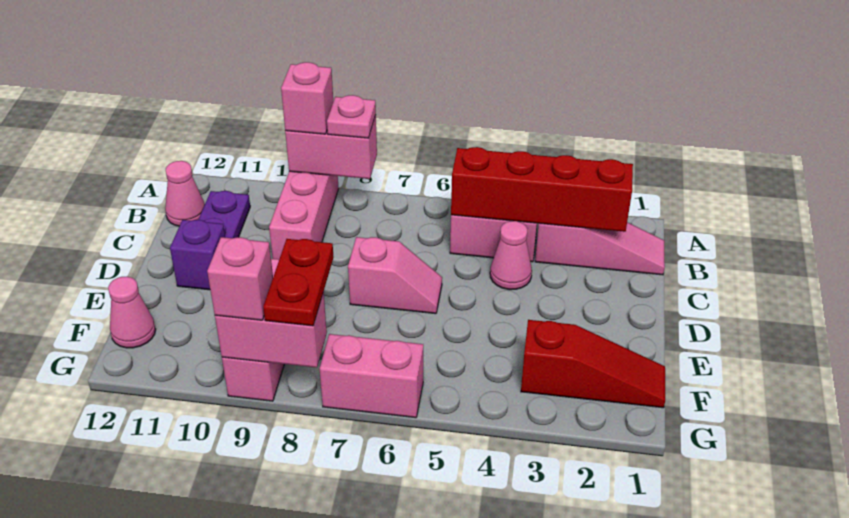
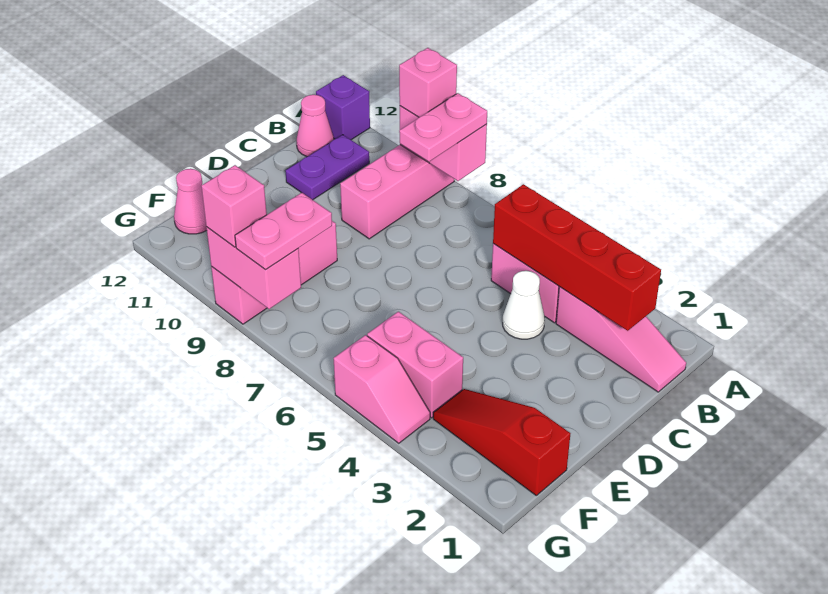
pink 1x1 plate [327,95,376,138] -> pink 1x2 plate [399,93,487,162]
pink 1x1 cone [490,221,532,290] -> white 1x1 cone [503,271,545,339]
pink 1x2 slope [348,237,442,314] -> pink 1x2 slope moved to [334,335,430,443]
purple 1x1 brick [170,220,225,290] -> purple 1x1 brick moved to [316,75,370,140]
red 1x3 slope [521,320,665,408] -> red 1x3 slope turned to [433,389,570,495]
red 1x2 plate [263,239,334,326] -> pink 1x2 plate [235,193,332,270]
pink 1x2 brick [320,334,423,418] -> pink 1x2 brick moved to [367,312,463,418]

